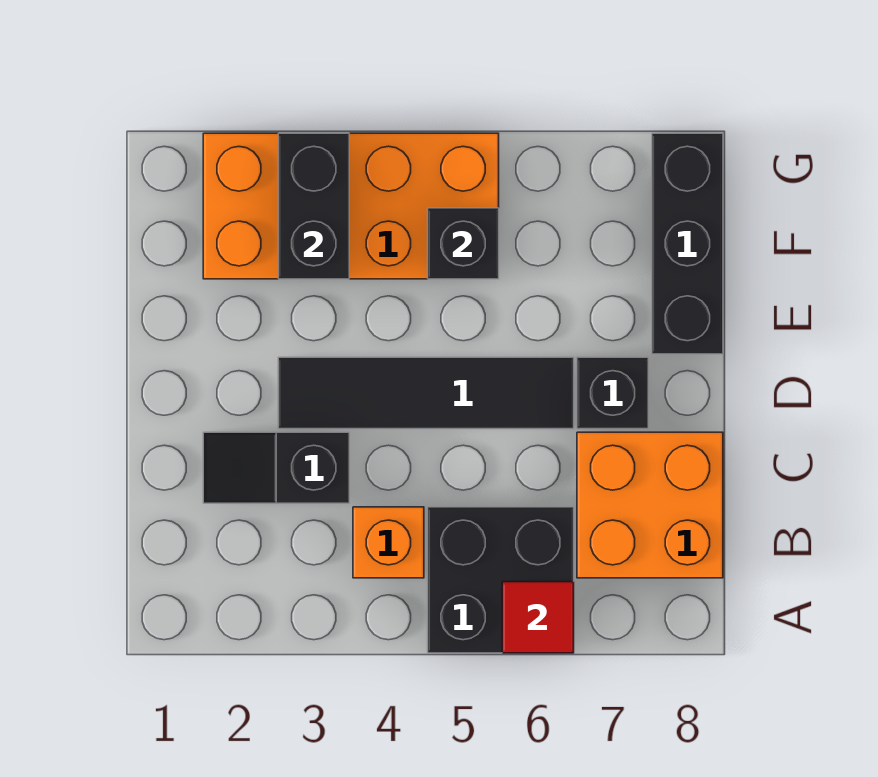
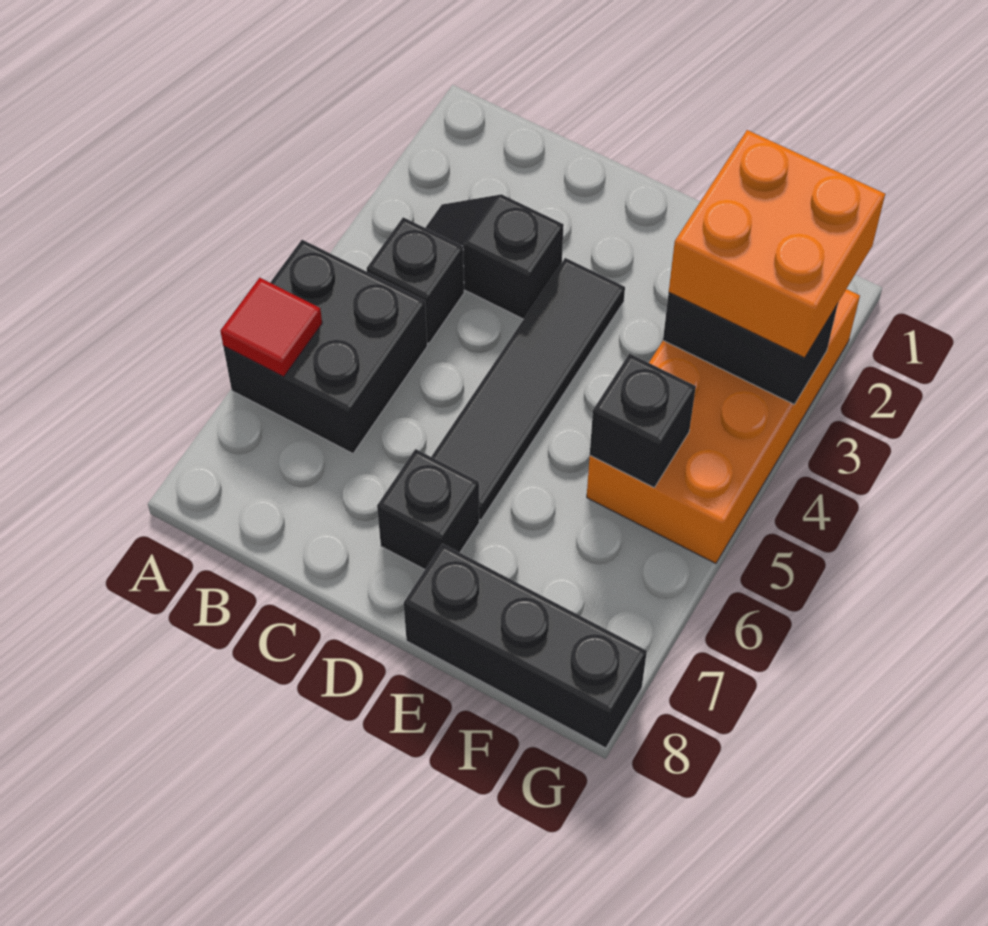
orange 1x1 brick [353,507,424,578] -> black 1x1 brick [367,217,464,343]
orange 2x2 brick [577,432,723,578] -> orange 2x2 brick moved to [669,130,885,358]
black 1x2 slope [203,432,349,503] -> black 1x2 slope turned to [425,194,564,319]

